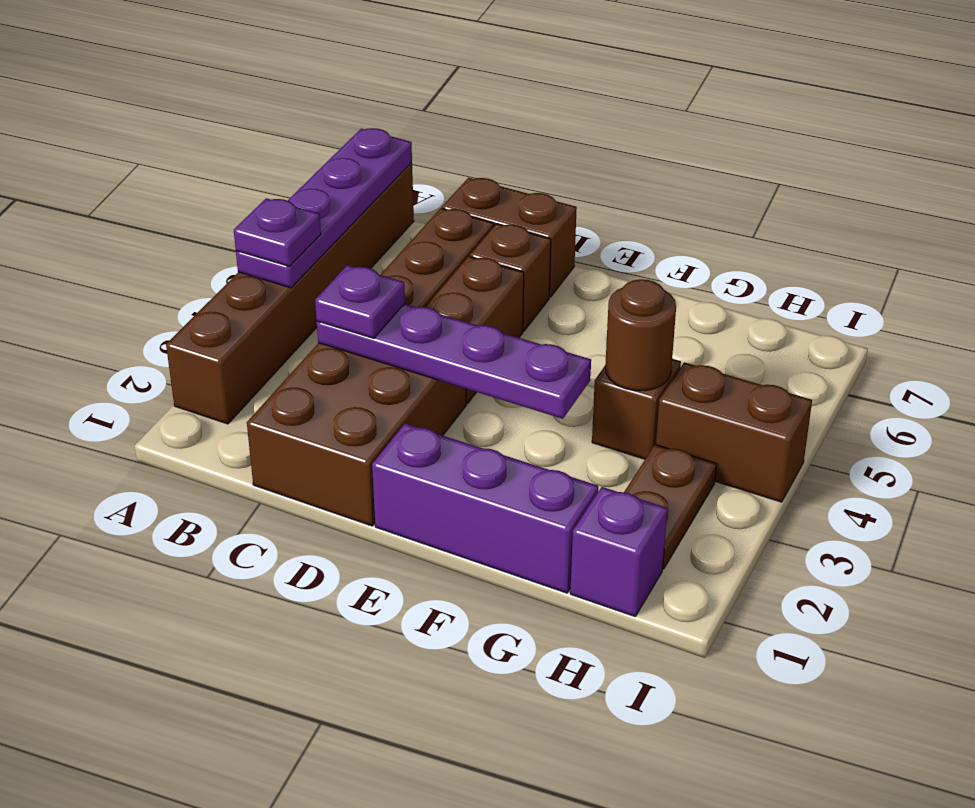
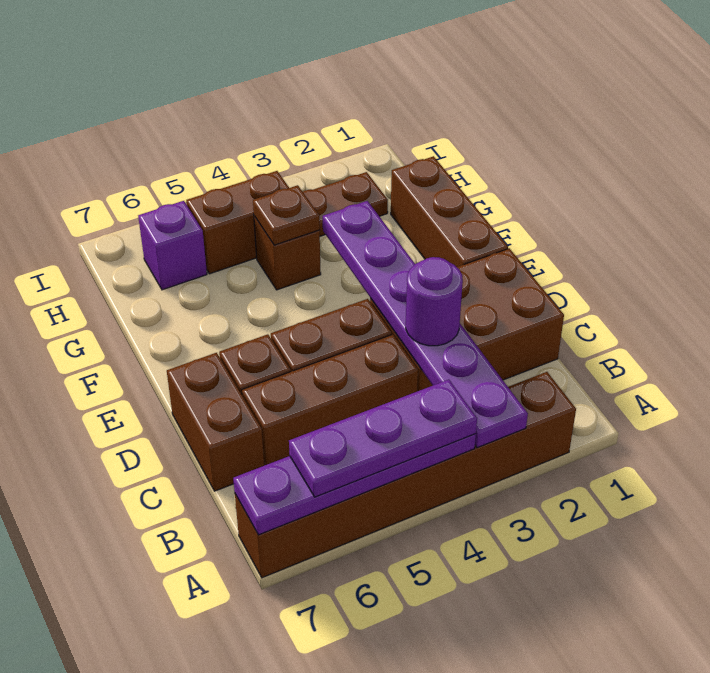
purple 1x1 plate [234,198,321,266] -> purple 1x3 plate [289,380,477,497]
purple 1x4 plate [317,304,591,419] -> purple 1x6 plate [323,201,528,448]
purple 1x1 plate [315,265,405,339] -> purple 1x1 round brick [406,257,463,346]
purple 1x3 brick [372,424,598,593] -> brown 1x3 brick [391,156,508,267]
brown 1x1 round brick [605,279,676,391] -> brown 1x1 plate [253,185,320,245]
purple 1x1 brick [570,487,667,617] -> purple 1x1 brick moved to [138,201,207,290]
brown 1x2 brick [656,362,812,502] -> brown 1x2 brick turned to [186,171,289,274]

